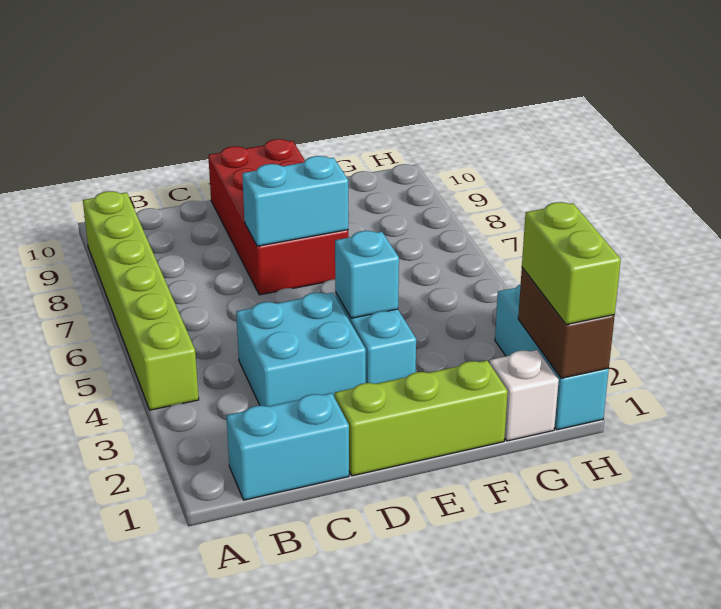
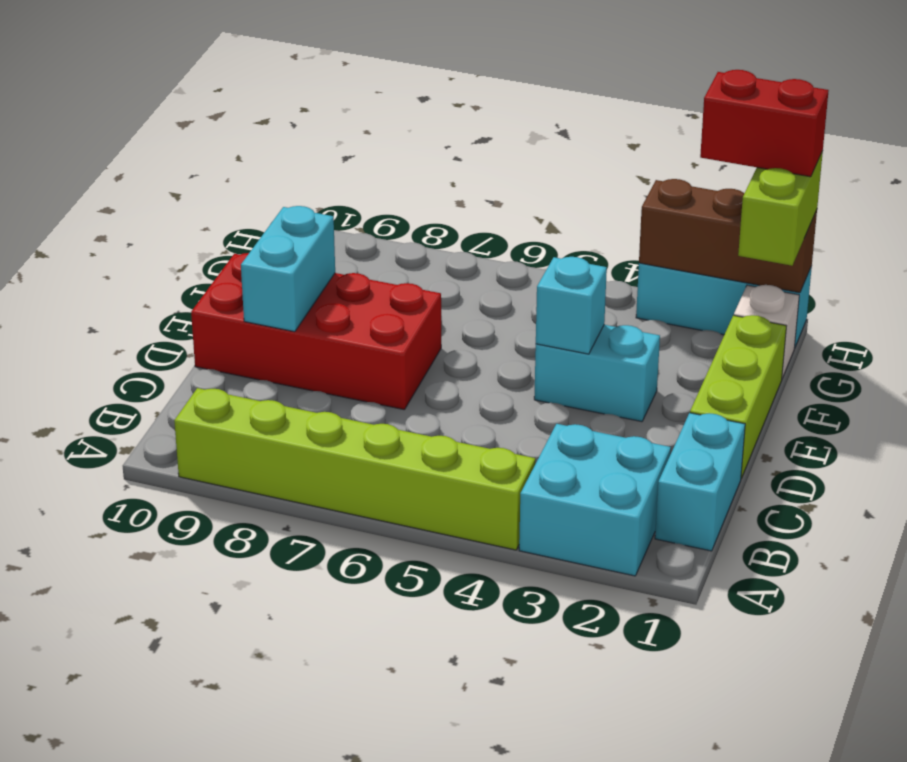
cyan 2x2 brick [236,292,366,407] -> cyan 2x2 brick moved to [519,424,671,576]
cyan 1x2 brick [242,156,348,246] -> cyan 1x2 brick moved to [241,206,335,332]
brown 1x2 brick [518,267,615,378] -> brown 1x3 brick [639,179,817,293]
lime 1x2 brick [522,202,621,325] -> lime 1x2 brick turned to [738,151,823,266]
none -> red 1x2 brick [700,70,829,177]

